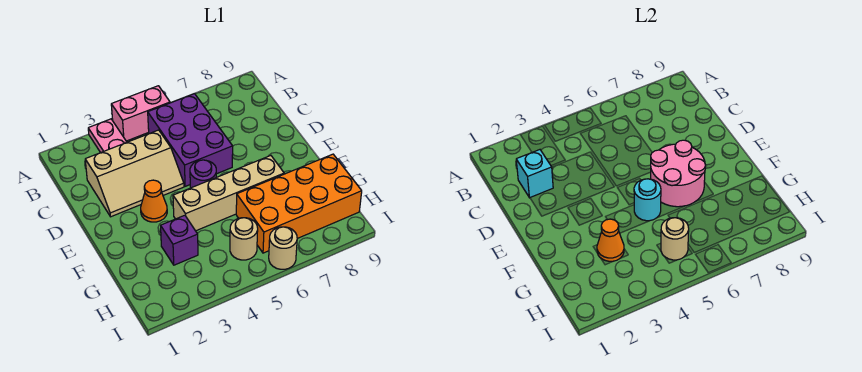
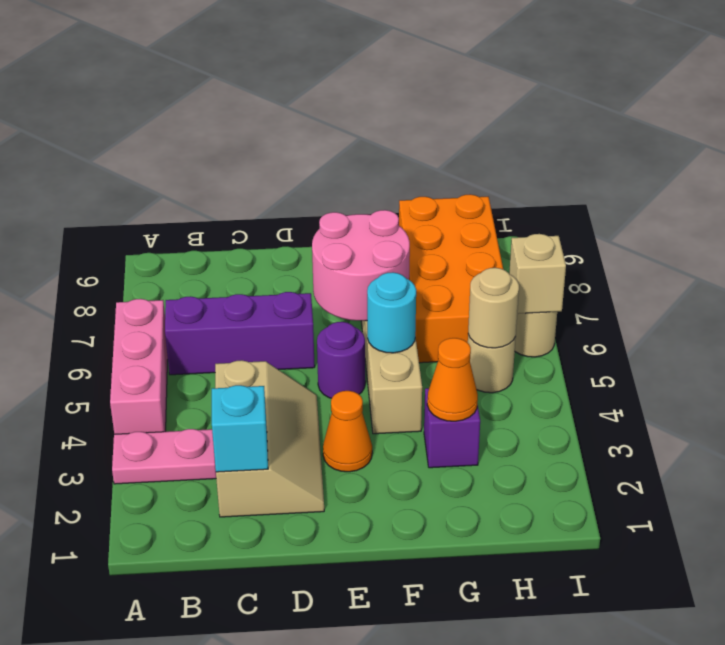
pink 1x2 brick [111,86,170,141] -> pink 1x3 brick [110,299,168,434]
purple 2x3 brick [148,94,233,186] -> purple 1x3 brick [165,292,315,375]
none -> tan 1x1 brick [509,234,566,314]

